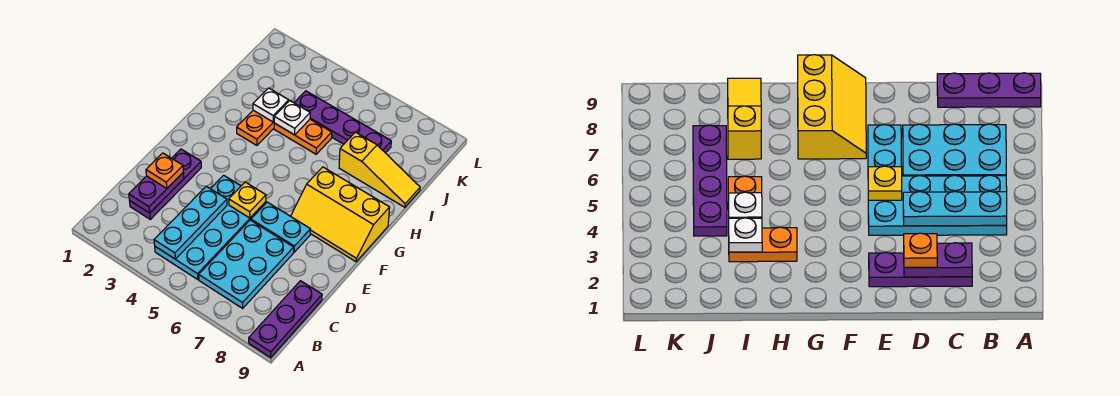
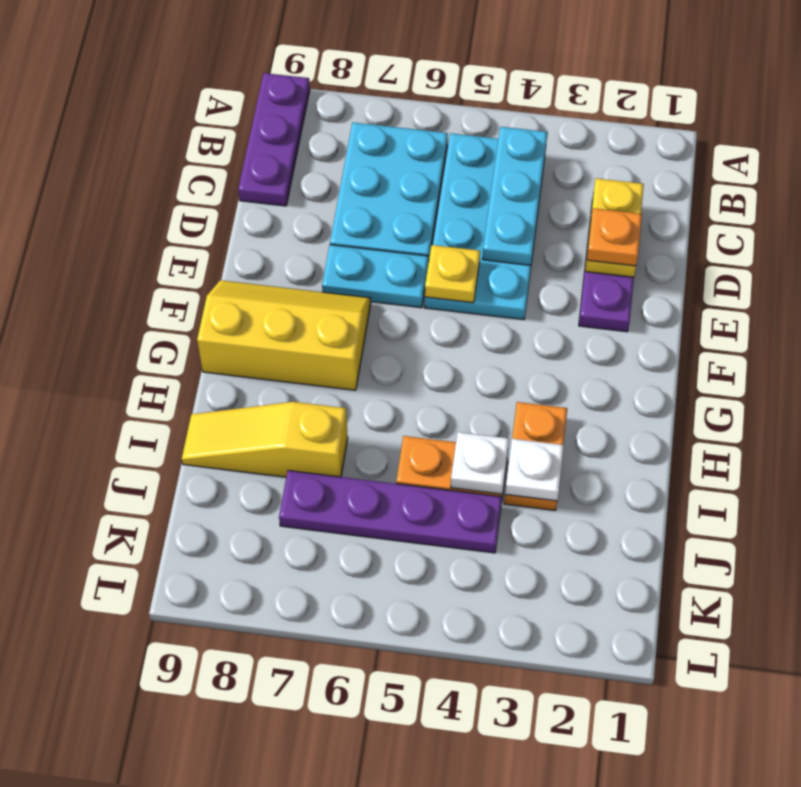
purple 1x2 plate [129,172,184,213] -> yellow 1x2 plate [585,178,644,277]

